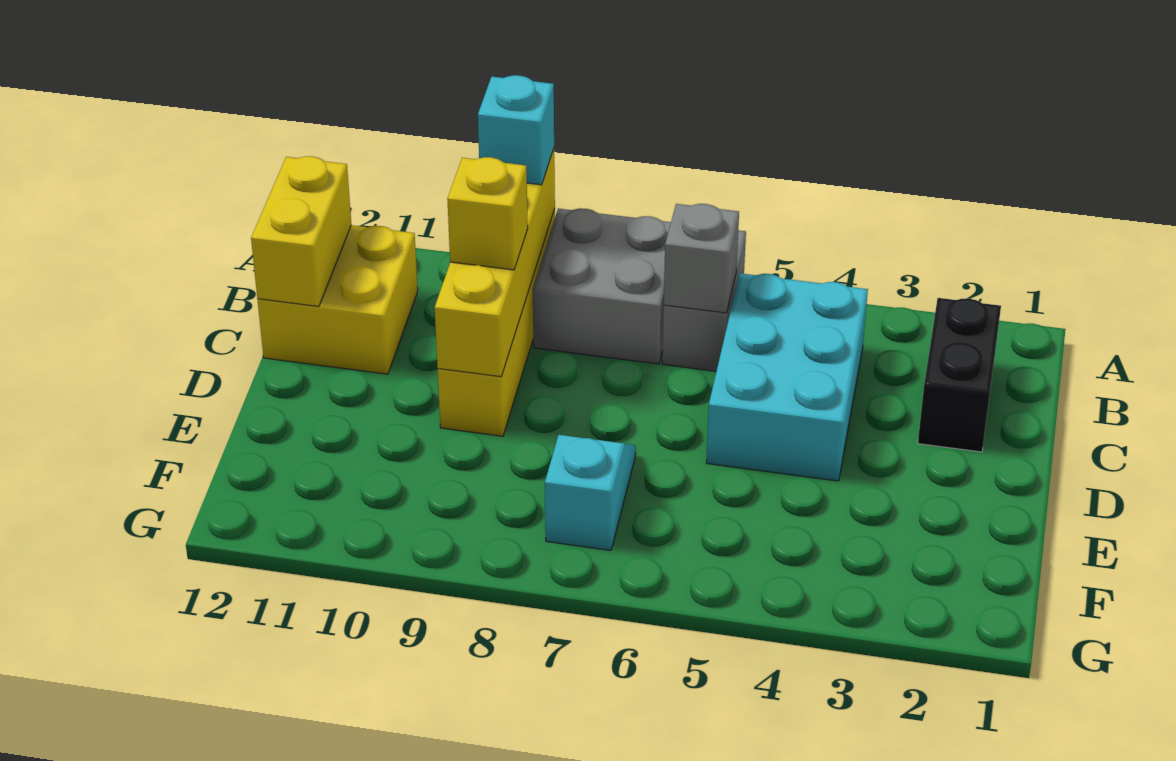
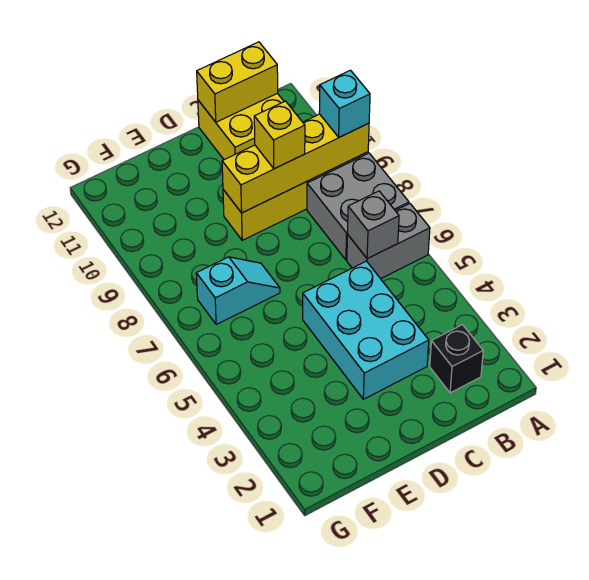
black 1x2 brick [918,298,1001,452] -> black 1x1 brick [430,325,483,393]
cyan 2x3 brick [706,273,868,481] -> cyan 2x3 brick turned to [303,261,429,399]

